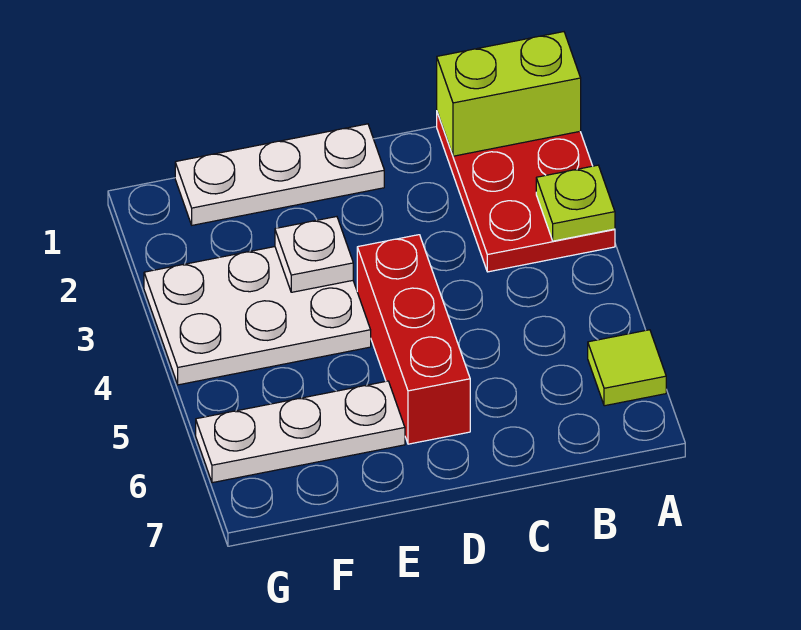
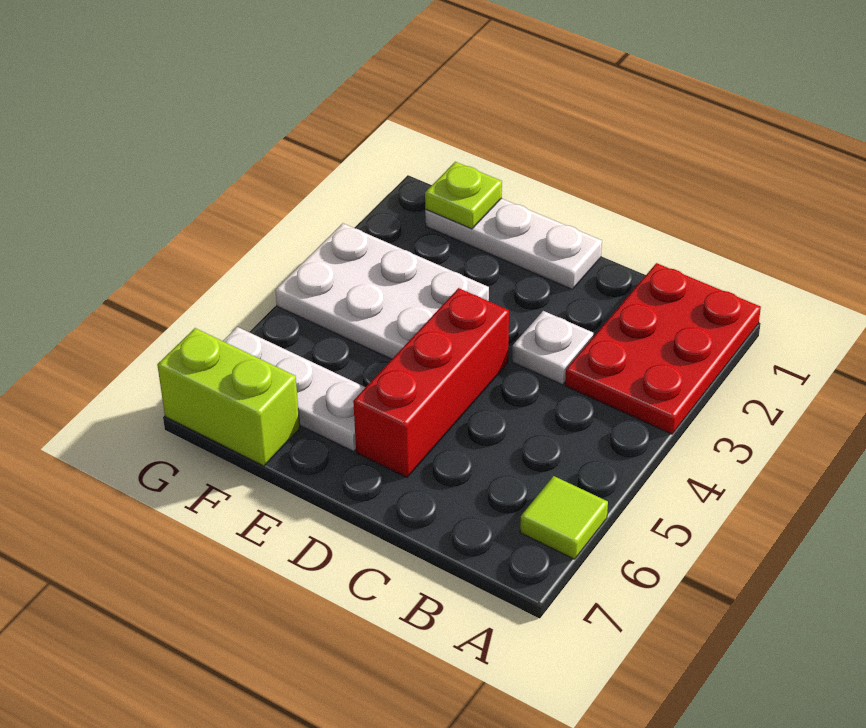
lime 1x2 brick [437,32,581,156] -> lime 1x2 brick moved to [157,328,300,466]
lime 1x1 plate [536,165,615,241] -> lime 1x1 plate moved to [425,162,502,229]
white 1x1 plate [275,217,353,292] -> white 1x1 plate moved to [512,311,593,385]

